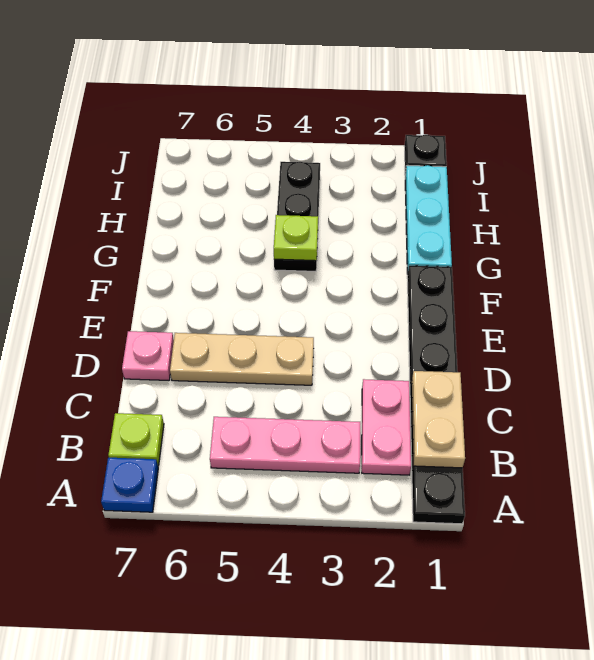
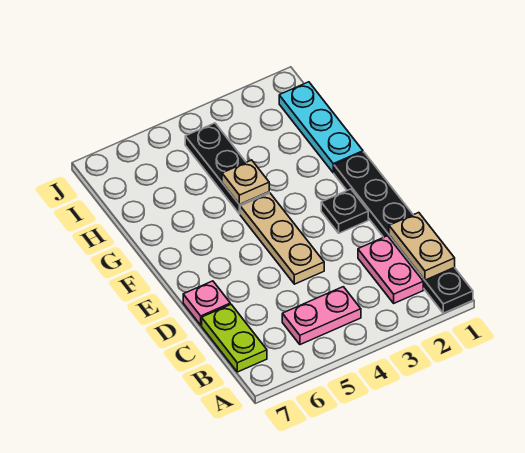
blue 1x1 plate [101,458,158,512] -> none
pink 1x3 plate [210,417,360,473] -> pink 1x2 plate [282,287,361,345]
lime 1x1 plate [108,413,164,466] -> lime 1x2 plate [202,304,267,372]
tan 1x3 plate [170,333,314,385] -> tan 1x3 plate turned to [240,193,324,284]
lime 1x1 plate [274,215,318,261] -> tan 1x1 plate [222,160,269,205]
black 1x1 plate [405,135,447,174] -> black 1x1 plate moved to [321,189,368,233]

